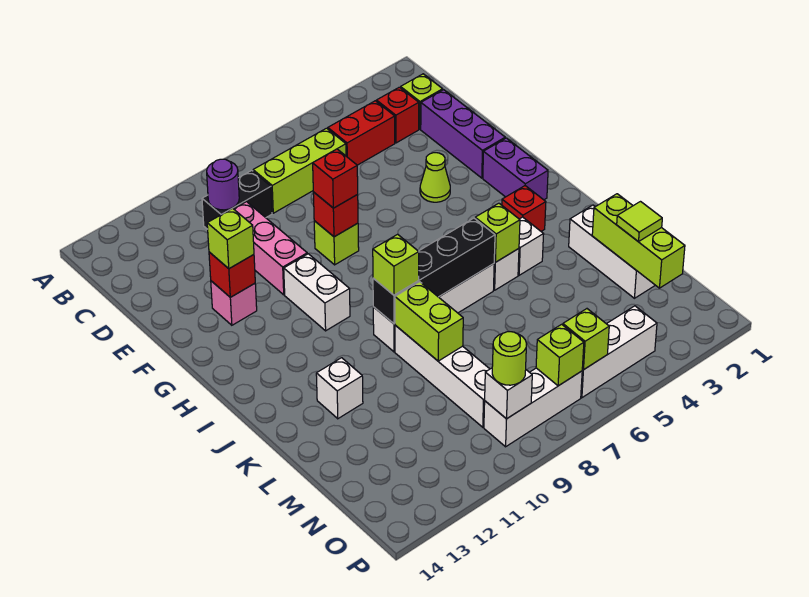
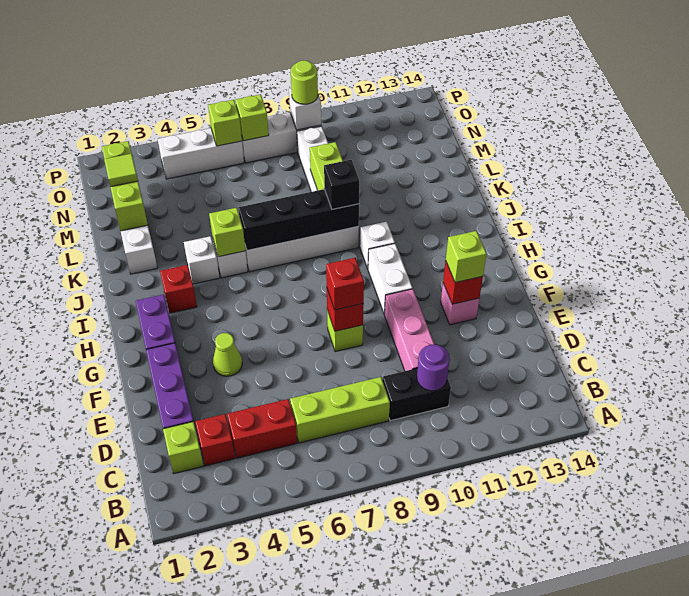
lime 1x1 brick [373,234,419,295] -> black 1x1 brick [324,160,359,209]
white 1x1 brick [316,358,363,419] -> white 1x1 brick moved to [360,222,395,269]

